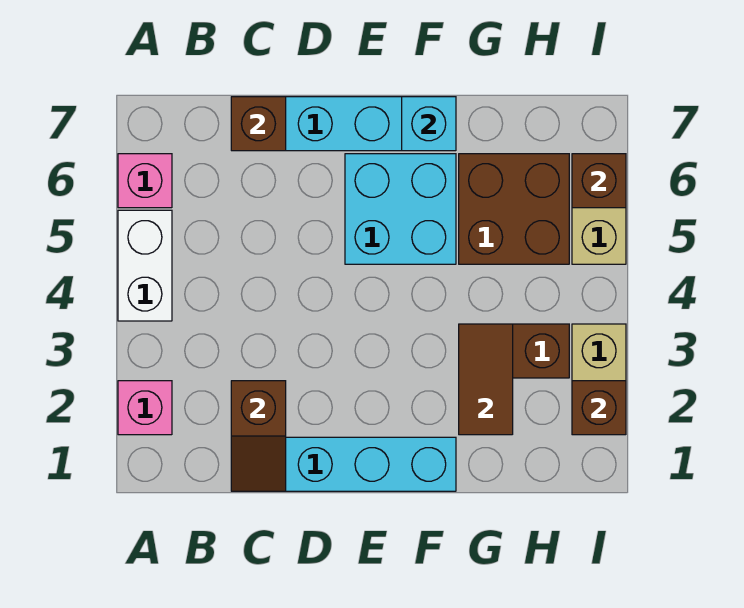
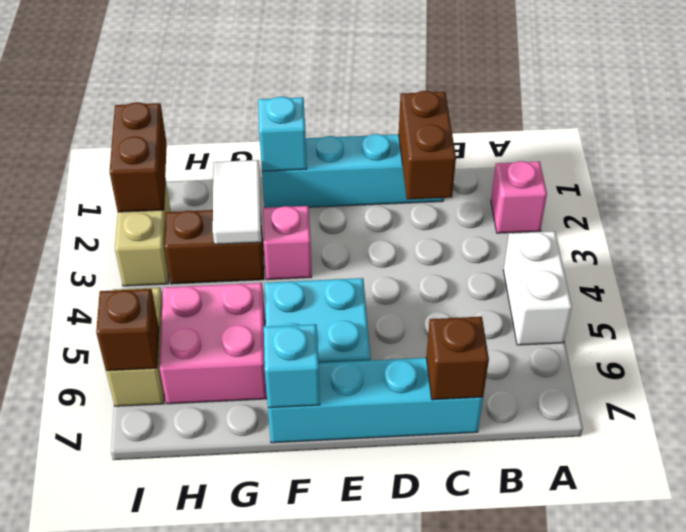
pink 1x1 brick [118,154,172,208] -> pink 1x1 brick moved to [263,206,312,280]
brown 1x2 slope [231,381,286,491] -> brown 1x2 brick [399,91,456,200]
none -> cyan 1x1 brick [258,97,307,171]
brown 1x2 tile [459,324,513,435] -> white 1x2 tile [213,160,261,244]
brown 2x2 brick [459,154,569,264] -> pink 2x2 brick [160,283,267,404]
brown 1x1 brick [572,381,626,435] -> brown 1x2 brick [110,102,167,212]

